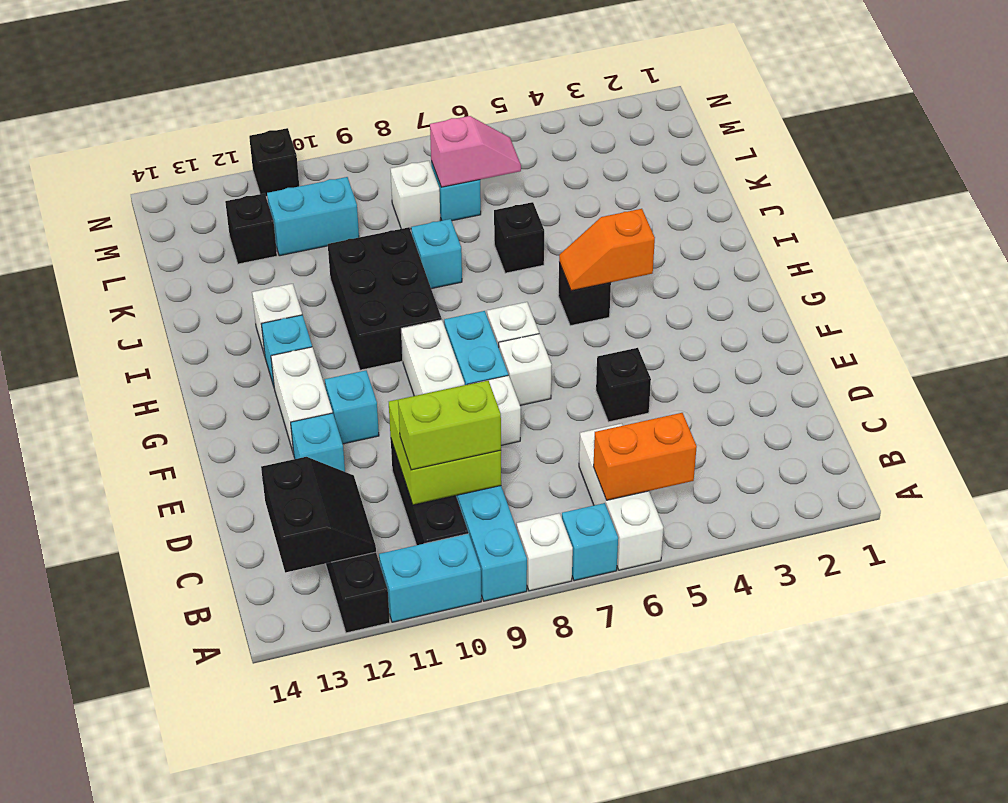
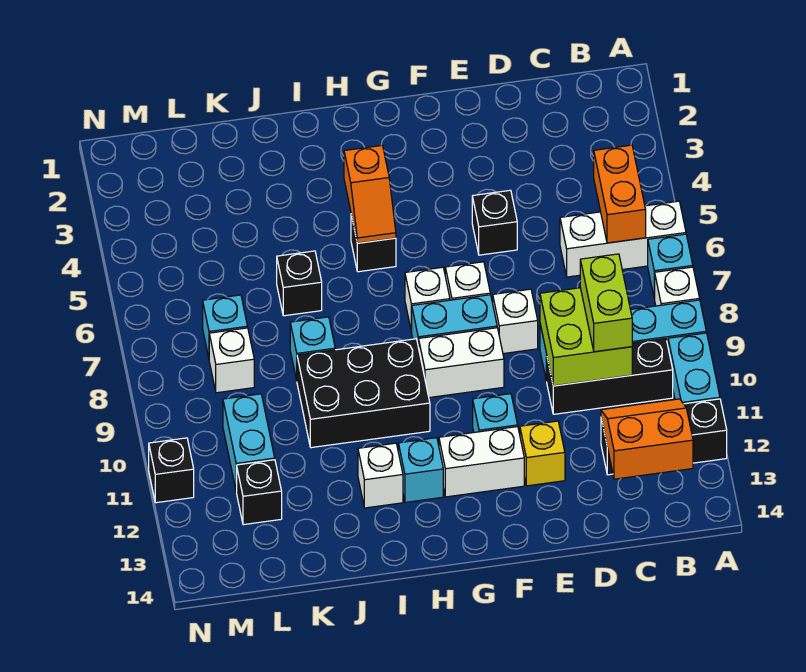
black 2x2 slope [261,457,376,573] -> orange 2x2 slope [601,399,693,479]
cyan 1x1 brick [291,413,345,472] -> yellow 1x1 brick [520,421,565,486]
pink 1x2 slope [430,116,521,187] -> none

